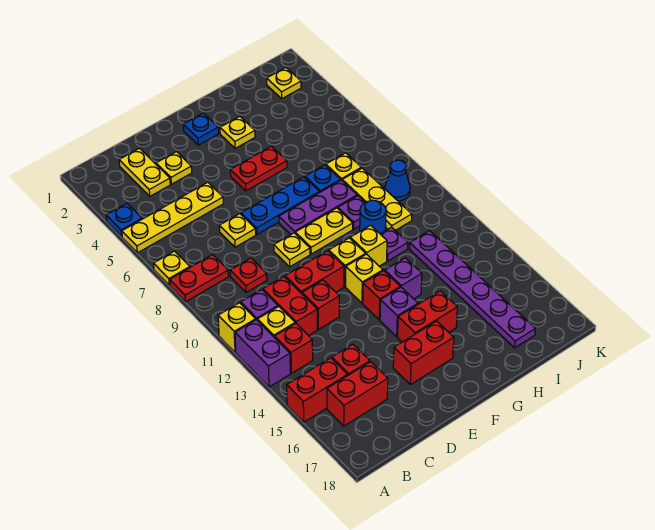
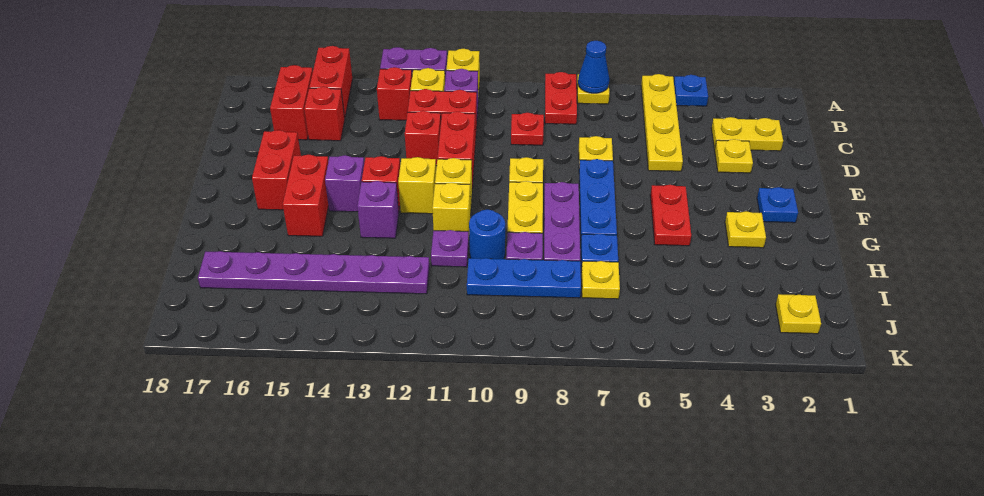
yellow 1x3 plate [342,168,412,230] -> blue 1x3 plate [467,258,581,298]
blue 1x1 cone [385,160,410,201] -> blue 1x1 cone moved to [578,41,609,93]

